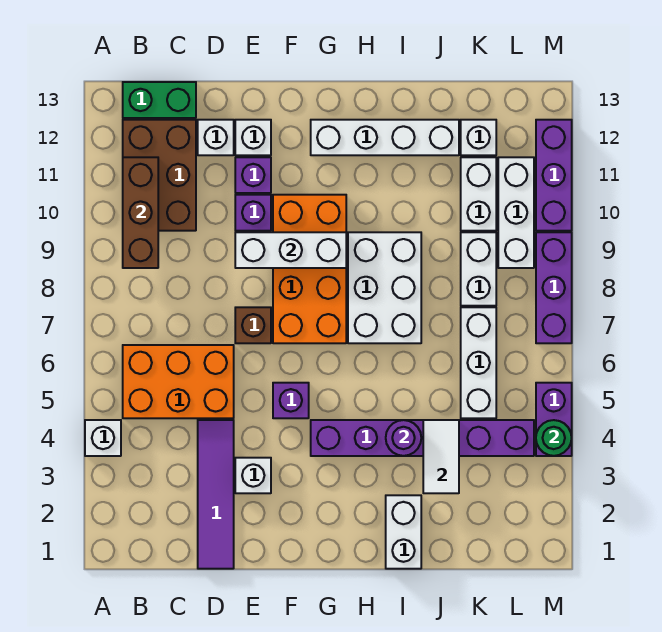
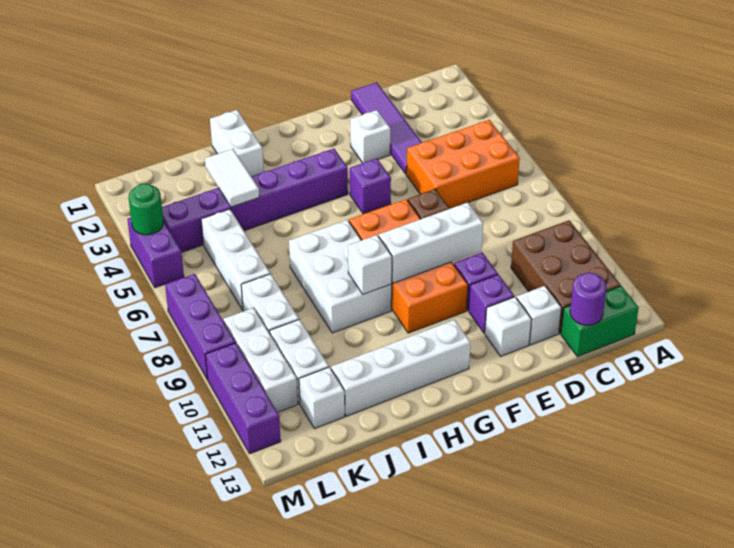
white 1x1 brick [85,420,121,456] -> white 1x1 brick moved to [348,235,392,294]
brown 1x3 brick [123,157,158,268] -> none
purple 1x1 round brick [386,420,421,456] -> purple 1x1 round brick moved to [570,273,607,325]

